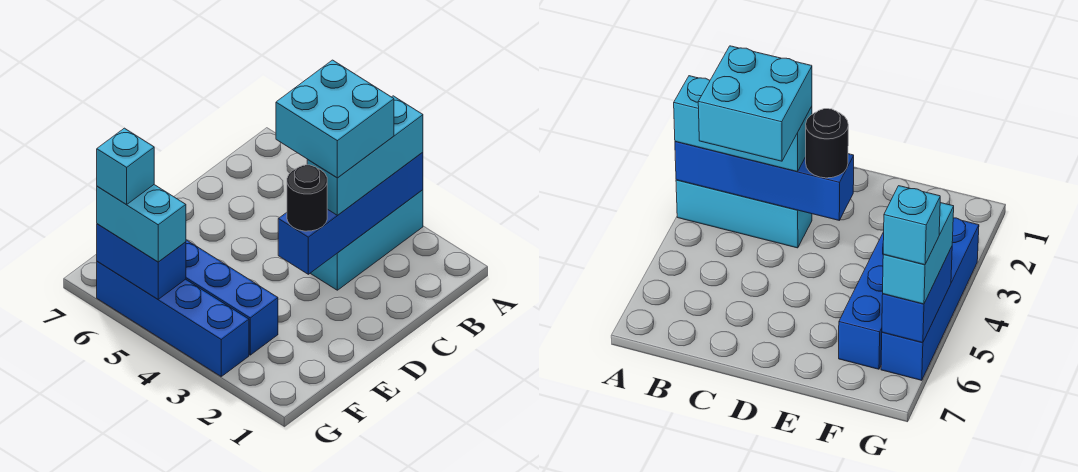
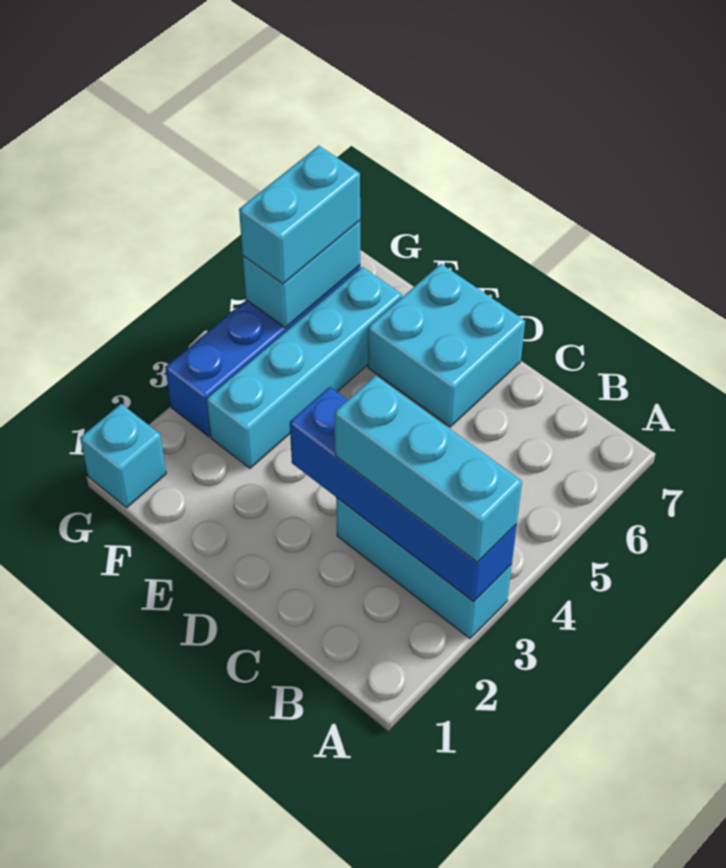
cyan 2x2 brick [276,60,394,178] -> cyan 2x2 brick moved to [368,264,525,427]
black 1x1 round brick [287,165,327,231] -> none
blue 1x4 brick [186,240,278,355] -> cyan 1x4 brick [207,267,402,468]
blue 1x2 brick [97,224,186,299] -> cyan 1x2 brick [243,221,360,328]
cyan 1x1 brick [97,128,154,205] -> cyan 1x1 brick moved to [80,404,166,508]

